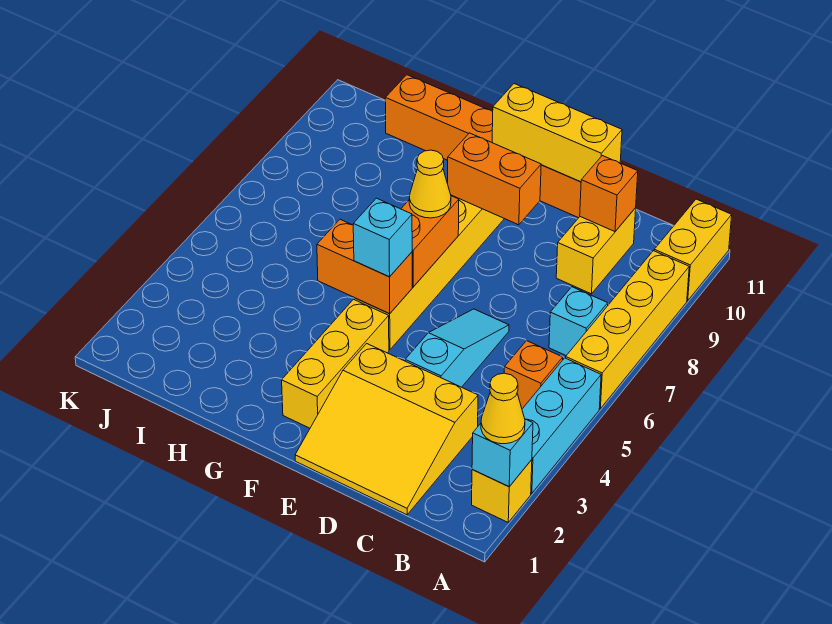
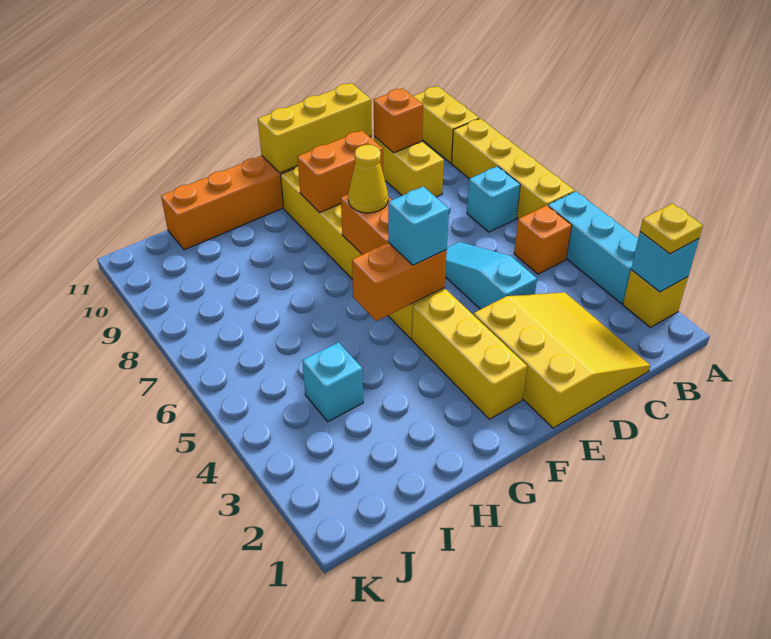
yellow 1x1 cone [481,373,525,444] -> yellow 1x1 plate [640,203,703,254]
yellow 3x3 slope [295,344,478,515] -> yellow 3x3 slope turned to [474,292,650,428]
none -> cyan 1x1 brick [302,342,363,421]

